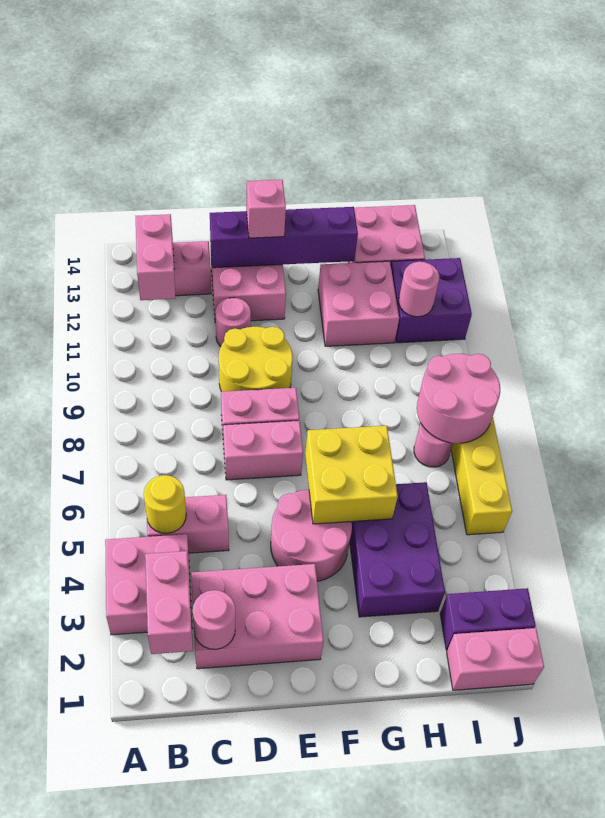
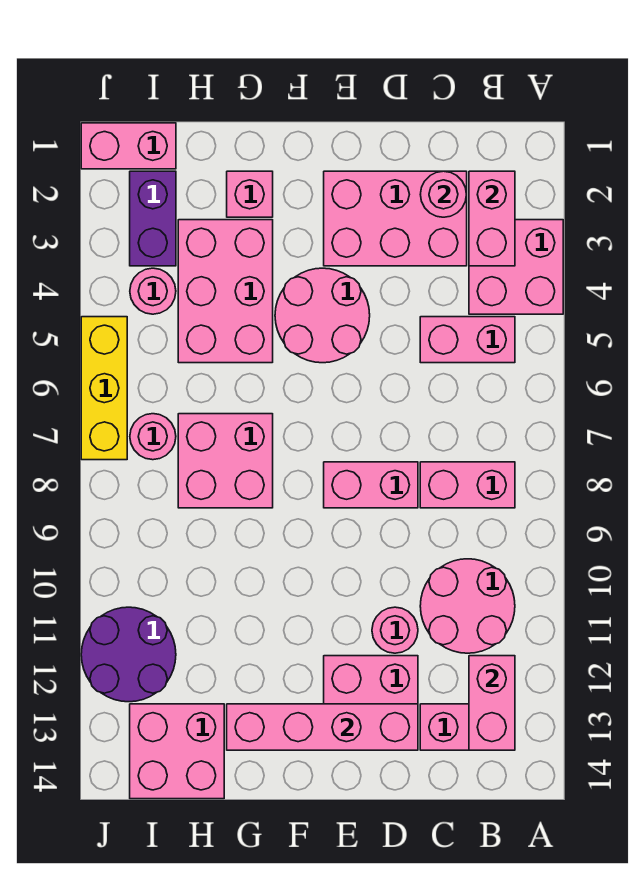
yellow 1x1 round brick [144,475,186,533] -> none
pink 1x2 brick [223,421,303,480] -> pink 1x2 brick moved to [420,462,515,508]
yellow 2x2 round brick [219,327,293,392] -> none
purple 1x4 brick [210,207,358,268] -> pink 1x4 brick [227,704,418,750]
pink 1x1 brick [246,180,286,238] -> pink 1x1 brick moved to [227,171,273,217]
yellow 2x2 brick [305,426,398,524] -> none
purple 2x3 brick [350,482,445,617] -> pink 2x3 brick [178,220,273,363]
pink 2x2 brick [318,261,399,346] -> pink 2x2 brick moved to [178,414,273,508]
purple 1x2 brick [440,588,536,650] -> purple 1x2 brick turned to [130,171,176,266]
pink 2x2 round brick [417,354,500,443] -> pink 2x2 round brick moved to [420,559,515,653]
purple 2x2 brick [391,258,472,343] -> purple 2x2 round brick [81,607,176,702]
pink 1x1 round brick [399,262,439,317] -> pink 1x1 round brick moved to [130,268,176,314]

